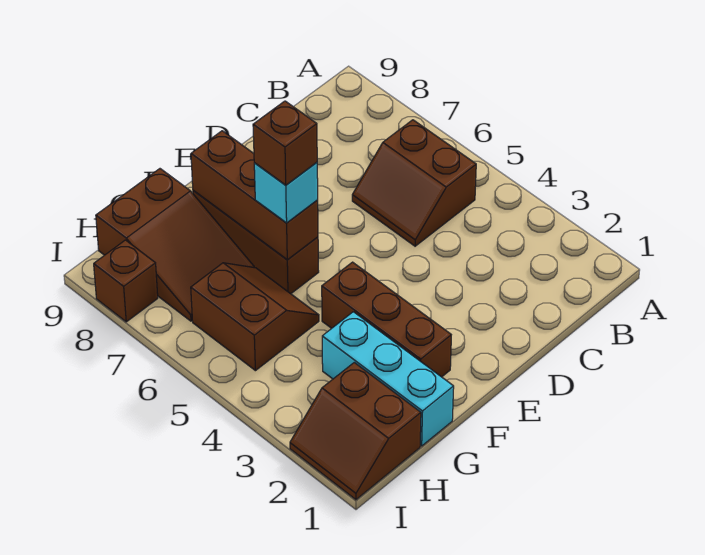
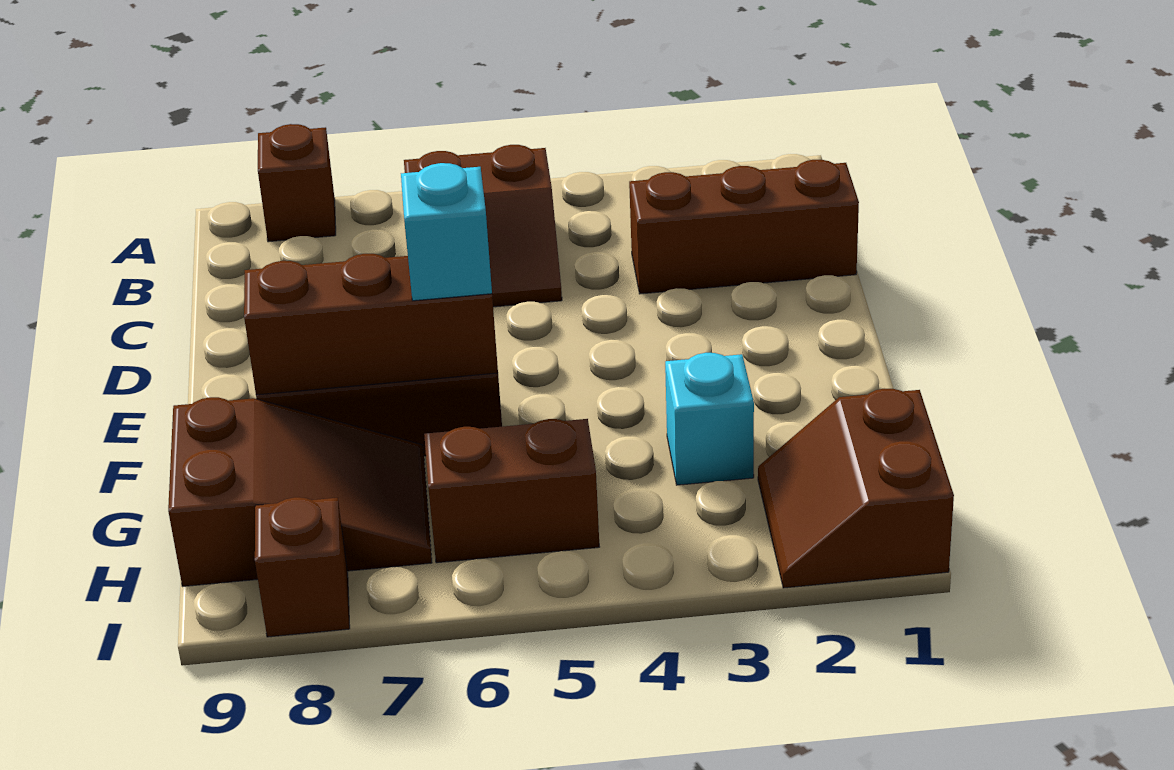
brown 1x3 brick [322,262,451,377] -> brown 1x3 brick moved to [629,160,859,294]
brown 1x1 brick [253,101,317,185] -> brown 1x1 brick moved to [258,124,336,242]
cyan 1x3 brick [322,312,454,446] -> cyan 1x1 brick [665,353,754,485]
brown 2x2 slope [290,363,421,500] -> brown 2x2 slope turned to [758,389,954,588]

